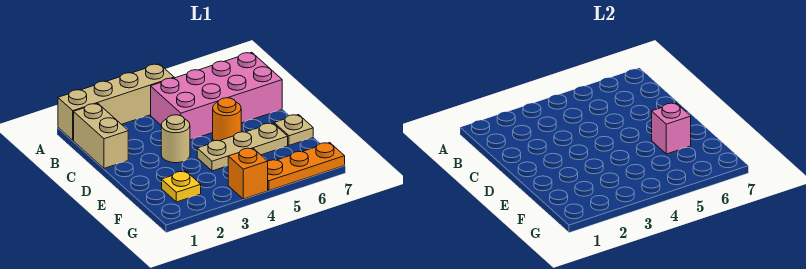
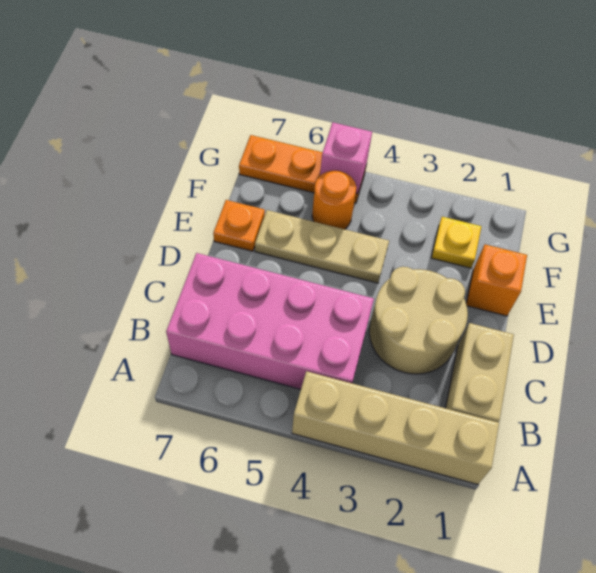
tan 1x1 round brick [161,115,190,163] -> tan 2x2 round brick [369,267,468,374]
orange 1x1 round brick [213,98,241,141] -> orange 1x1 round brick moved to [312,170,356,229]
pink 1x1 brick [652,103,691,154] -> pink 1x1 brick moved to [320,123,372,194]
tan 1x1 plate [274,115,313,145] -> orange 1x1 plate [213,200,265,251]
orange 1x1 brick [228,148,268,199] -> orange 1x1 brick moved to [466,245,527,316]

